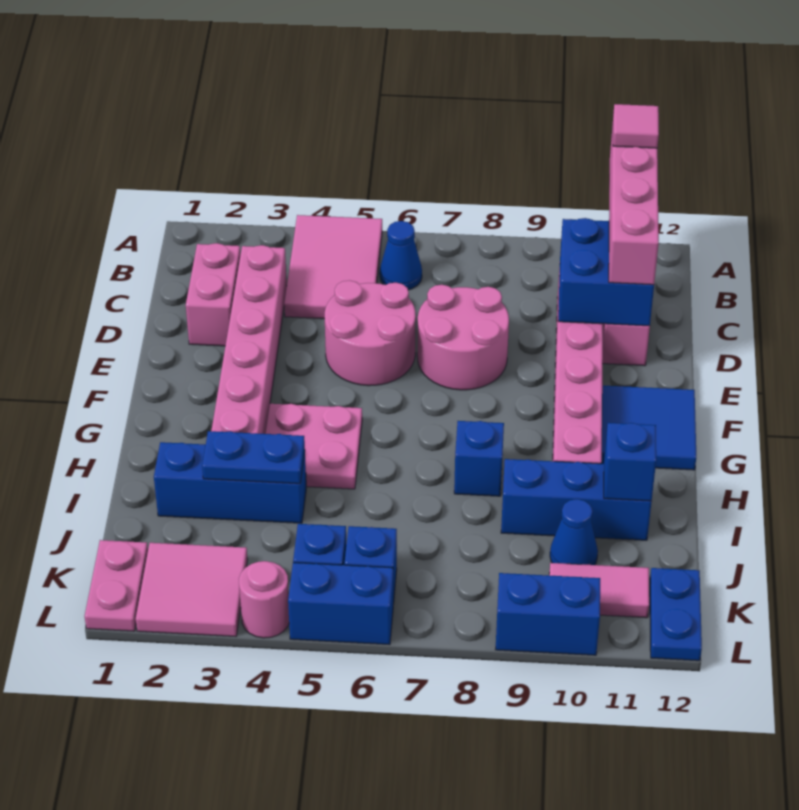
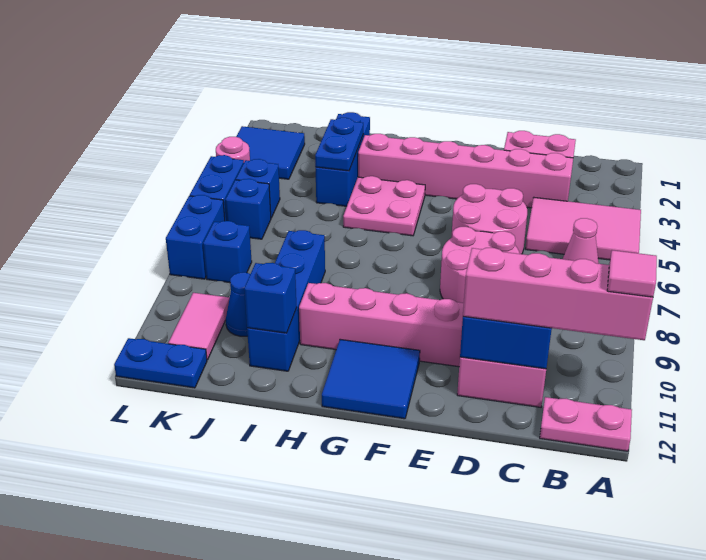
blue 1x1 cone [380,221,422,290] -> pink 1x1 cone [563,218,599,264]
blue 1x1 brick [454,421,504,496] -> blue 1x1 brick moved to [203,221,252,283]
blue 1x3 brick [501,459,652,540] -> blue 1x4 brick [247,230,325,371]
pink 1x2 plate [85,540,148,631] -> pink 1x2 plate moved to [540,397,632,451]
pink 2x2 tile [136,543,248,636] -> blue 2x2 tile [236,126,305,179]
blue 1x2 brick [495,573,600,655] -> blue 1x2 brick moved to [166,195,225,279]

